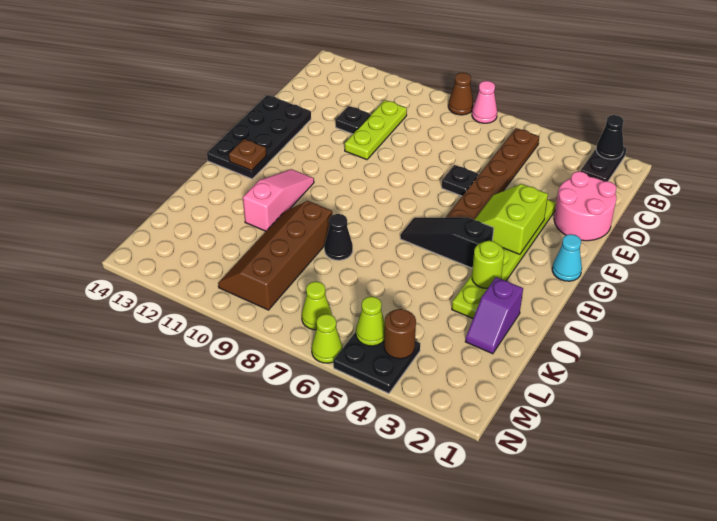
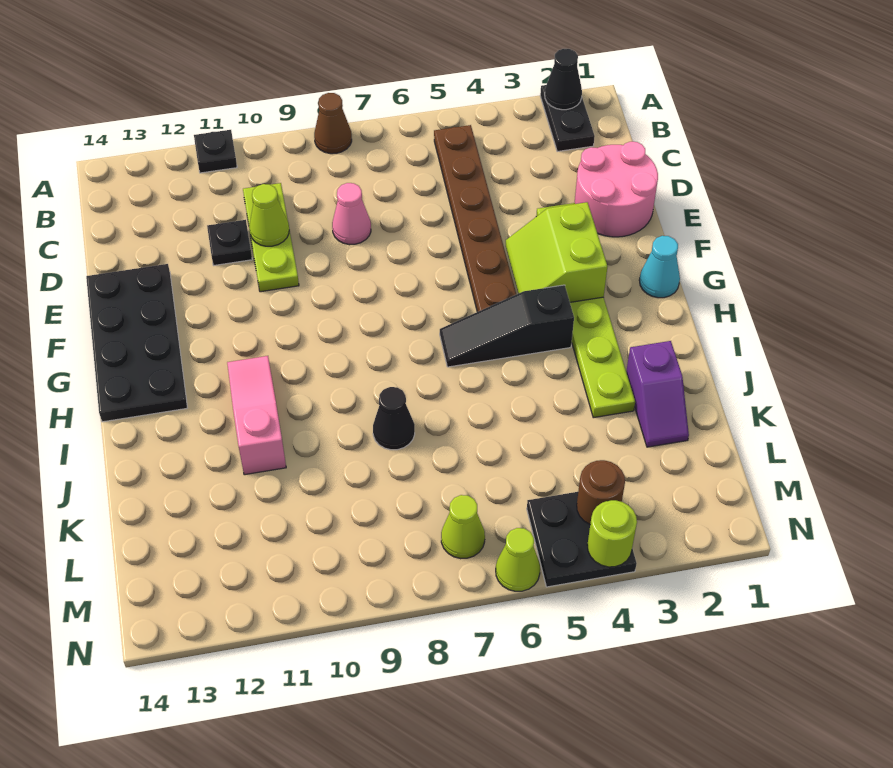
pink 1x1 cone [472,81,497,123] -> pink 1x1 cone moved to [332,183,371,245]
black 1x1 plate [442,165,478,196] -> black 1x1 plate moved to [194,130,237,173]
brown 1x1 plate [229,139,267,171] -> none
lime 1x1 round brick [472,241,504,288] -> lime 1x1 round brick moved to [587,500,637,567]
brown 2x4 slope [218,201,332,310] -> none
lime 1x1 cone [356,297,385,346] -> lime 1x1 cone moved to [249,184,289,246]

